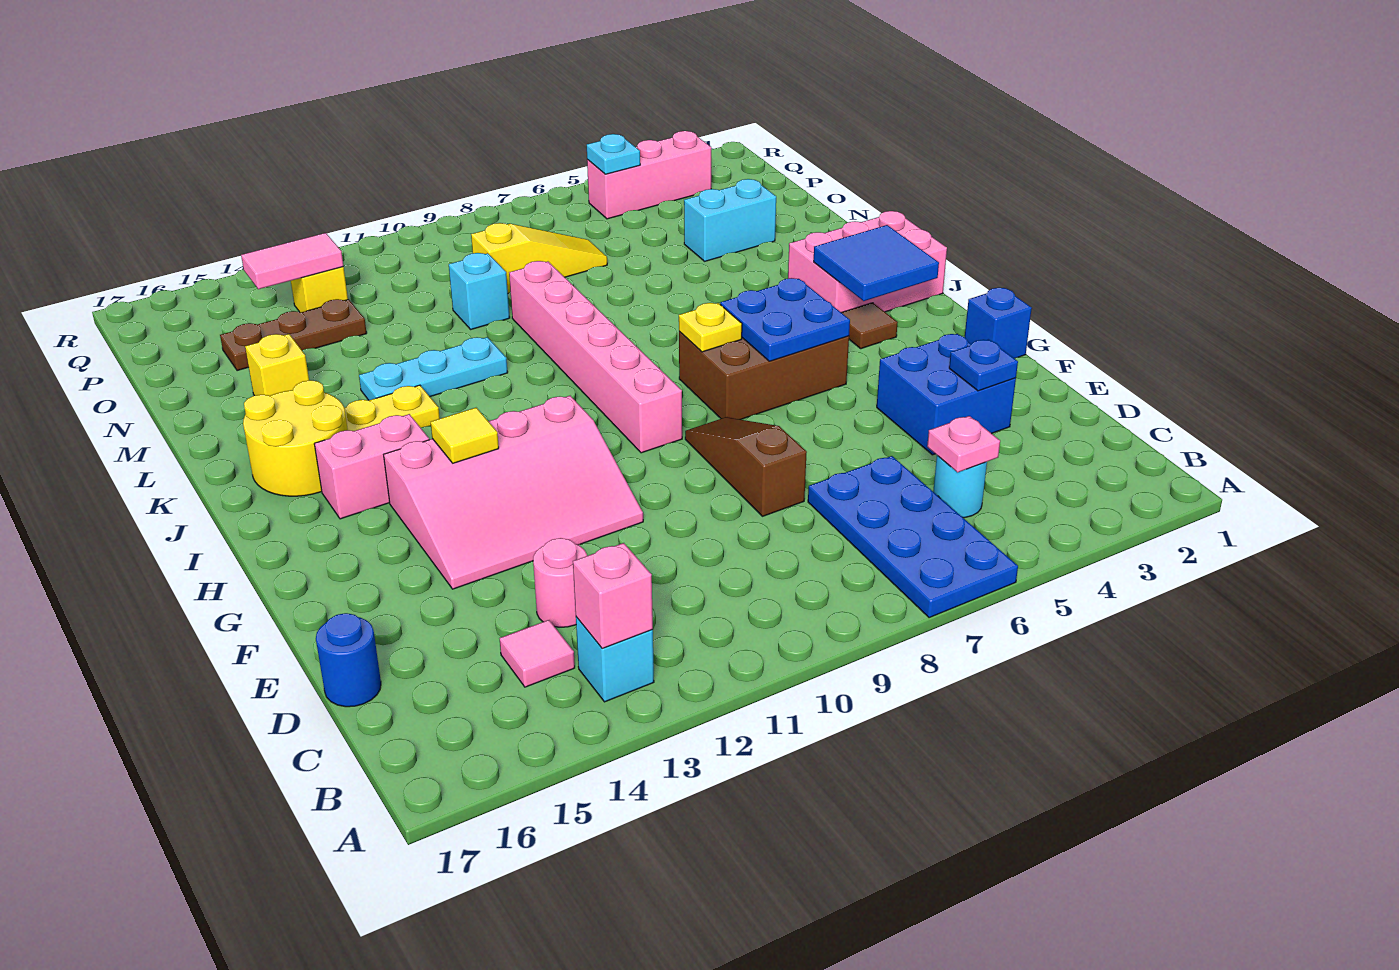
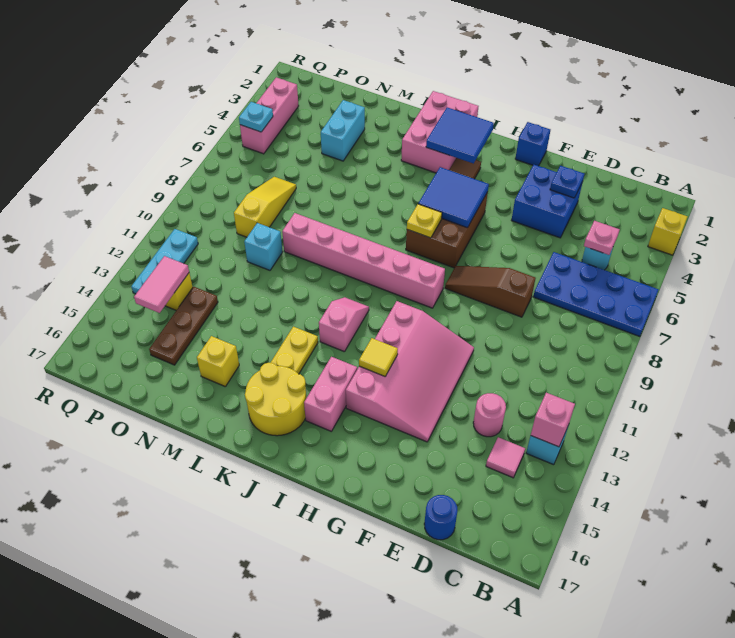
none -> yellow 1x1 brick [648,208,687,255]
blue 2x2 plate [720,278,850,361] -> blue 2x2 tile [418,167,489,228]
none -> pink 1x2 slope [319,297,369,352]
cyan 1x3 plate [359,337,508,400] -> cyan 1x3 plate moved to [131,229,198,294]

